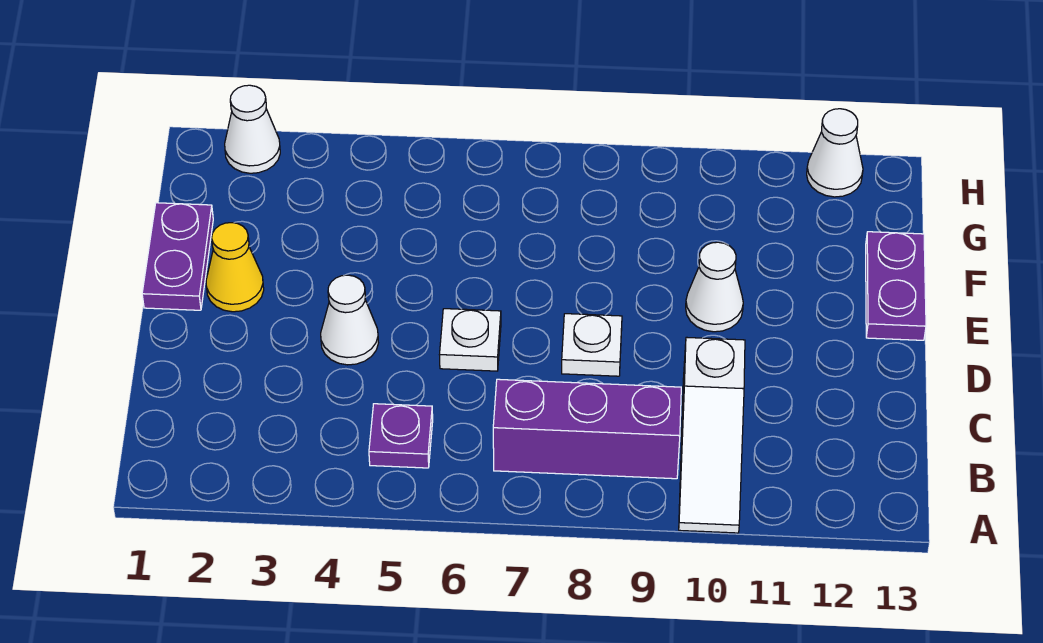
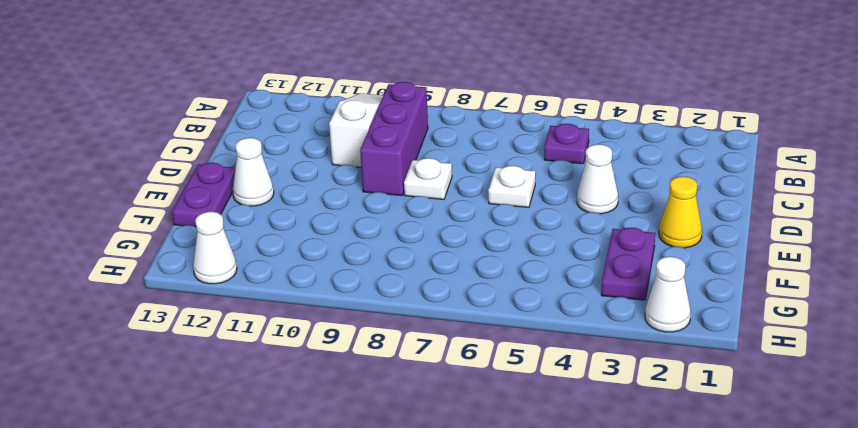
purple 1x3 brick [493,379,681,479] -> purple 1x3 brick turned to [360,82,428,196]
purple 1x2 plate [142,203,213,310] -> purple 1x2 plate moved to [601,228,655,300]
white 1x1 cone [686,242,743,332] -> white 1x1 cone moved to [233,138,274,206]

